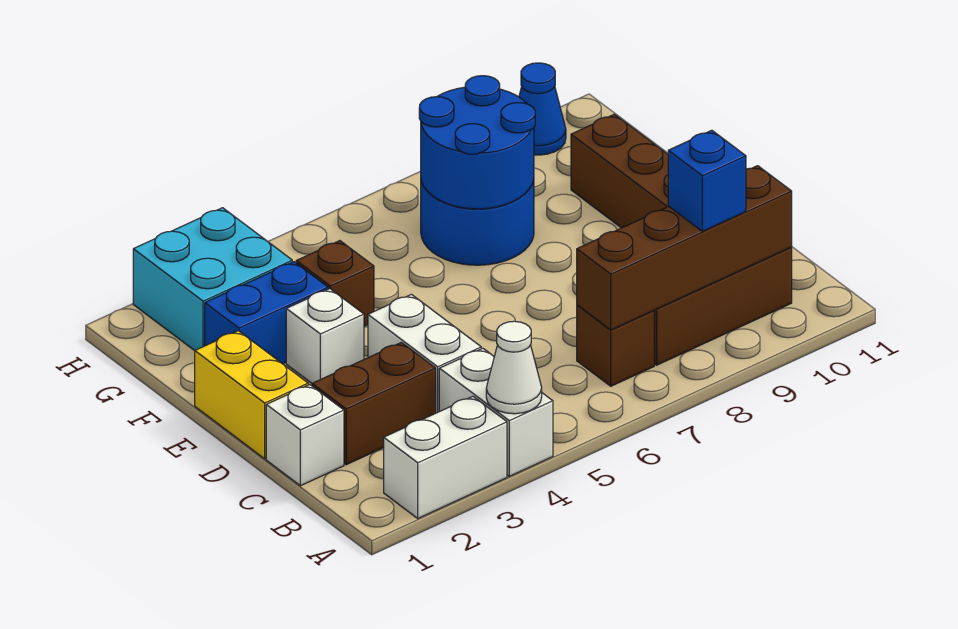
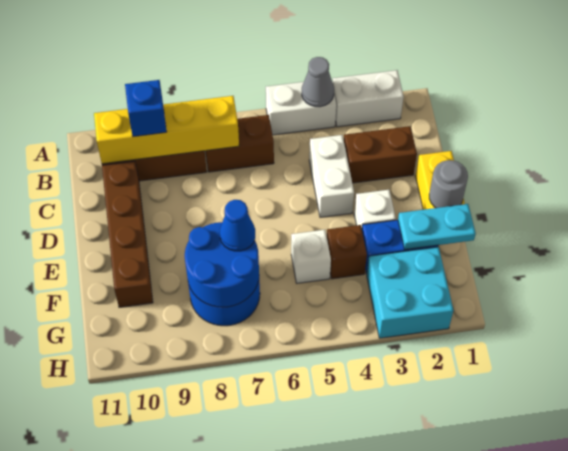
white 1x2 brick [439,348,553,476] -> white 1x2 brick turned to [266,82,336,135]
white 1x1 cone [486,321,542,414] -> grey 1x1 cone [302,57,334,107]
brown 1x1 brick [577,305,654,386] -> brown 1x2 brick [205,115,274,172]
brown 1x4 brick [577,166,792,330] -> yellow 1x4 brick [94,96,239,164]
white 1x1 brick [266,385,344,486] -> white 1x1 brick moved to [291,230,331,283]
none -> grey 1x1 round brick [429,160,468,208]
none -> cyan 1x2 plate [398,204,476,250]
blue 1x1 cone [519,63,566,155] -> blue 1x1 cone moved to [220,200,255,251]

